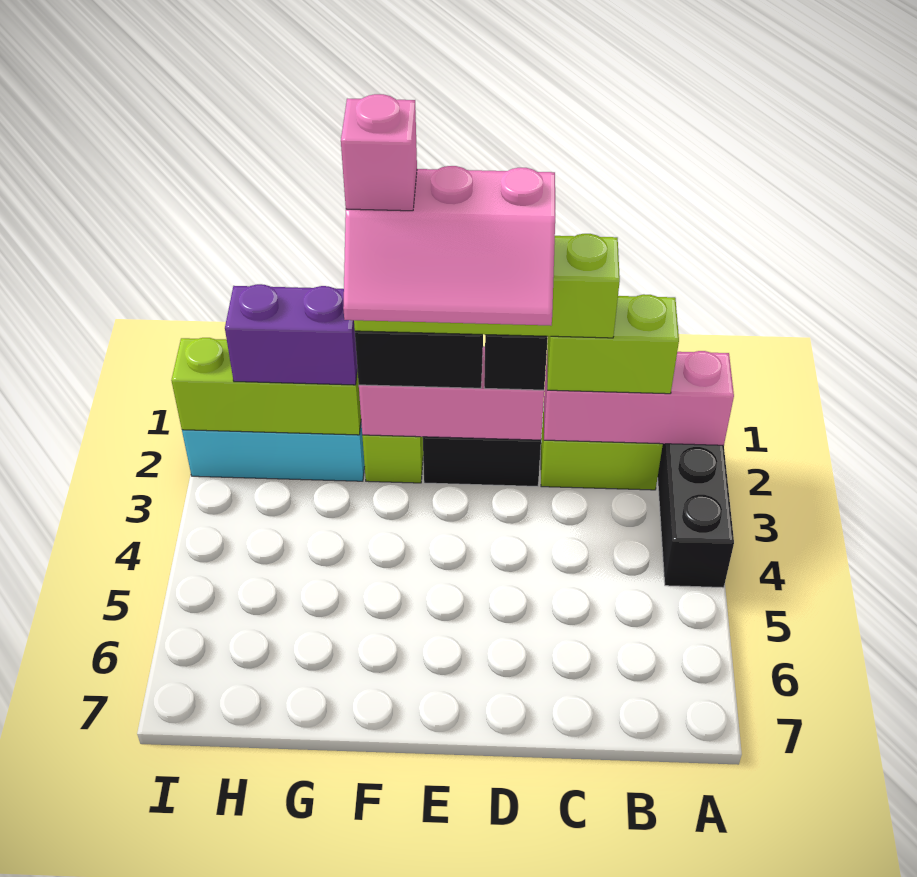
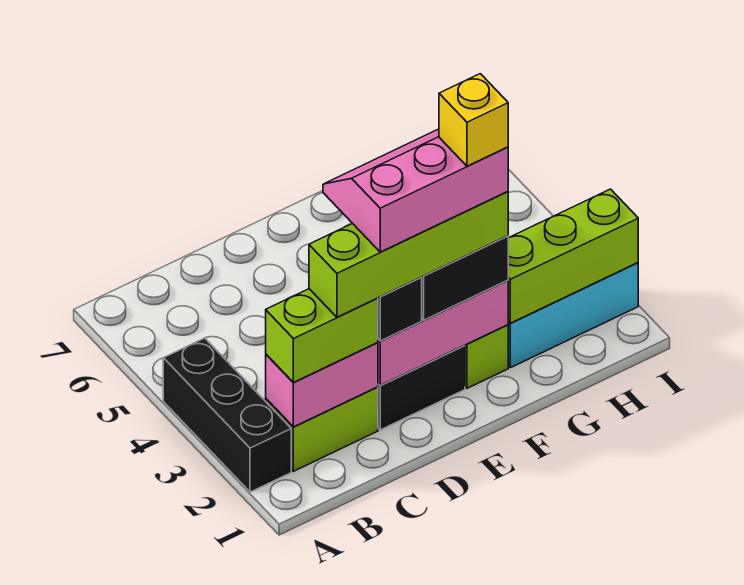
pink 1x3 brick [544,351,734,445] -> pink 1x2 brick [266,342,378,427]
pink 1x1 brick [341,94,417,211] -> yellow 1x1 brick [439,74,508,166]
purple 1x2 brick [225,284,357,385] -> none

